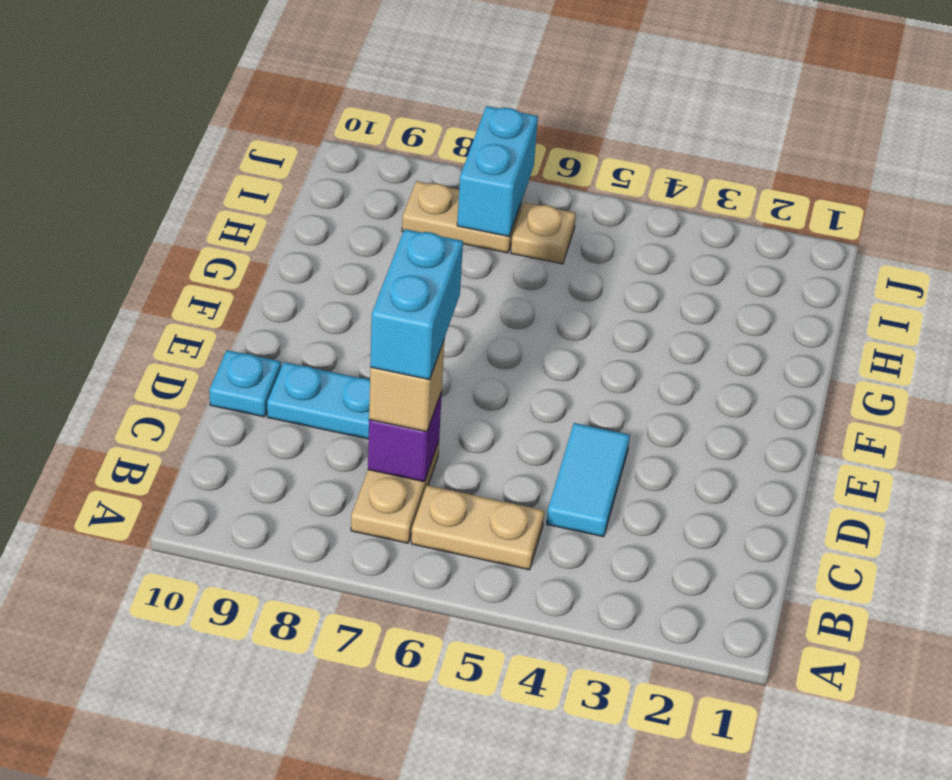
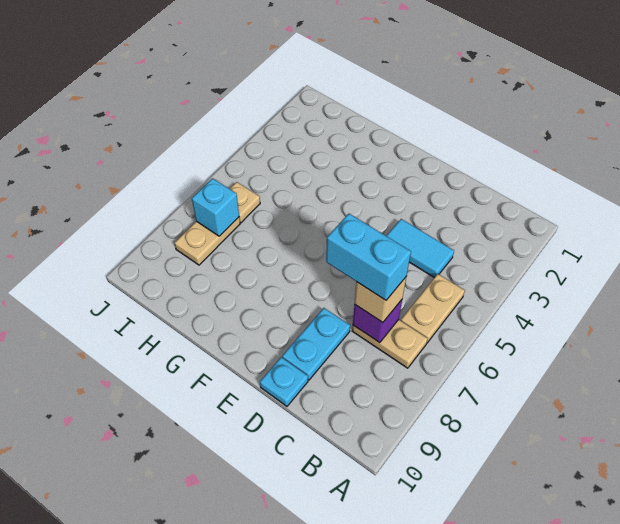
cyan 1x2 brick [457,106,538,236] -> cyan 1x1 brick [192,178,239,236]

